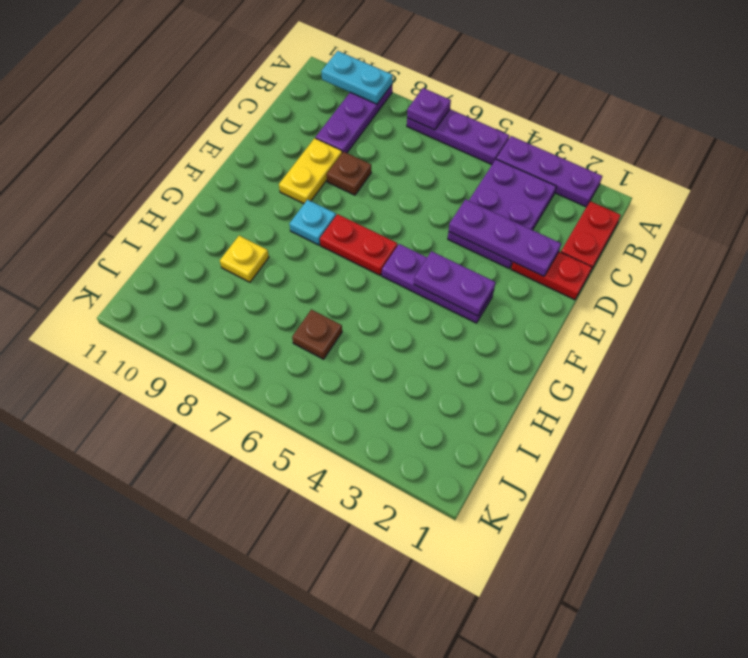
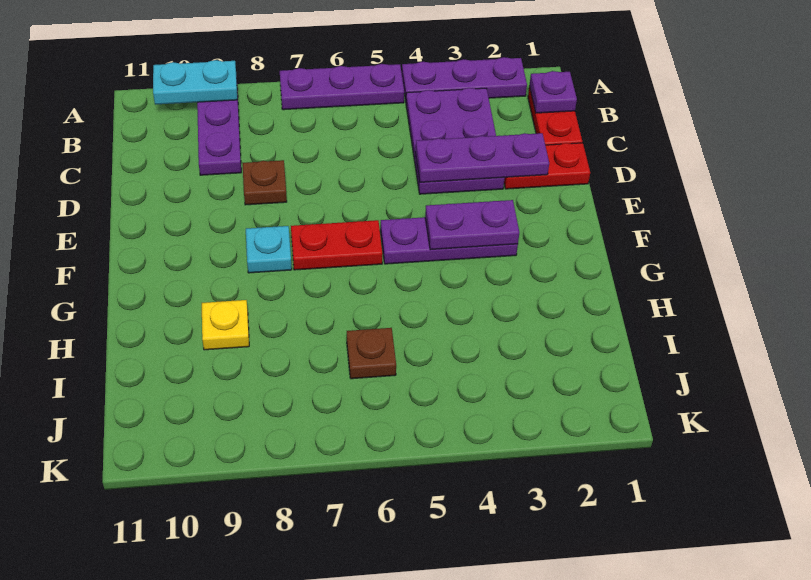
purple 1x1 plate [407,88,451,130] -> purple 1x1 plate moved to [529,71,577,113]
yellow 1x2 plate [279,138,342,204] -> none

